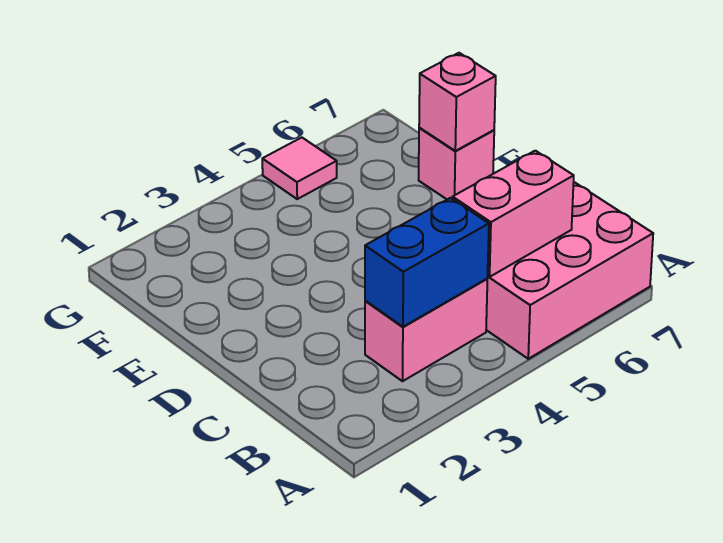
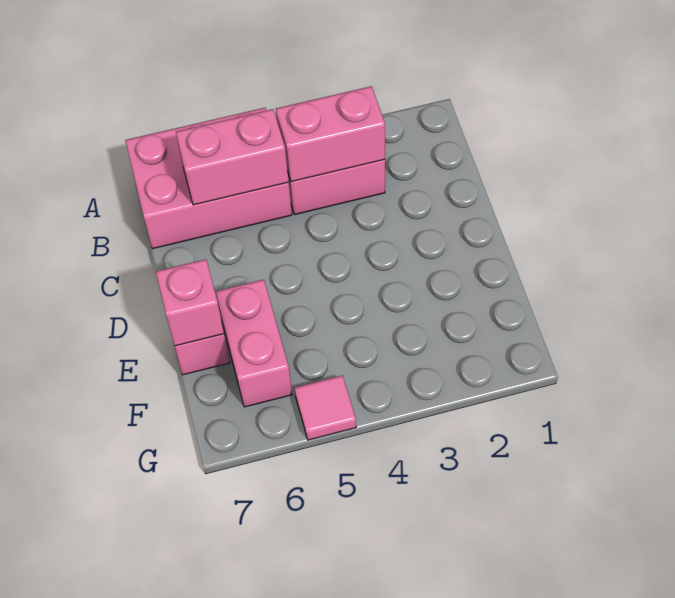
blue 1x2 brick [365,198,489,327] -> pink 1x2 brick [276,86,385,182]
none -> pink 1x2 brick [216,280,292,407]

